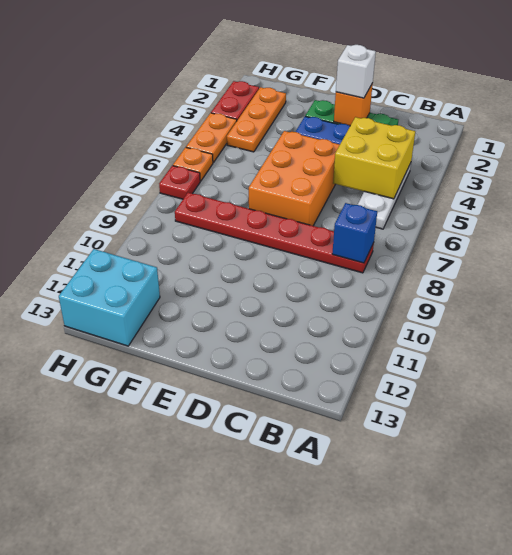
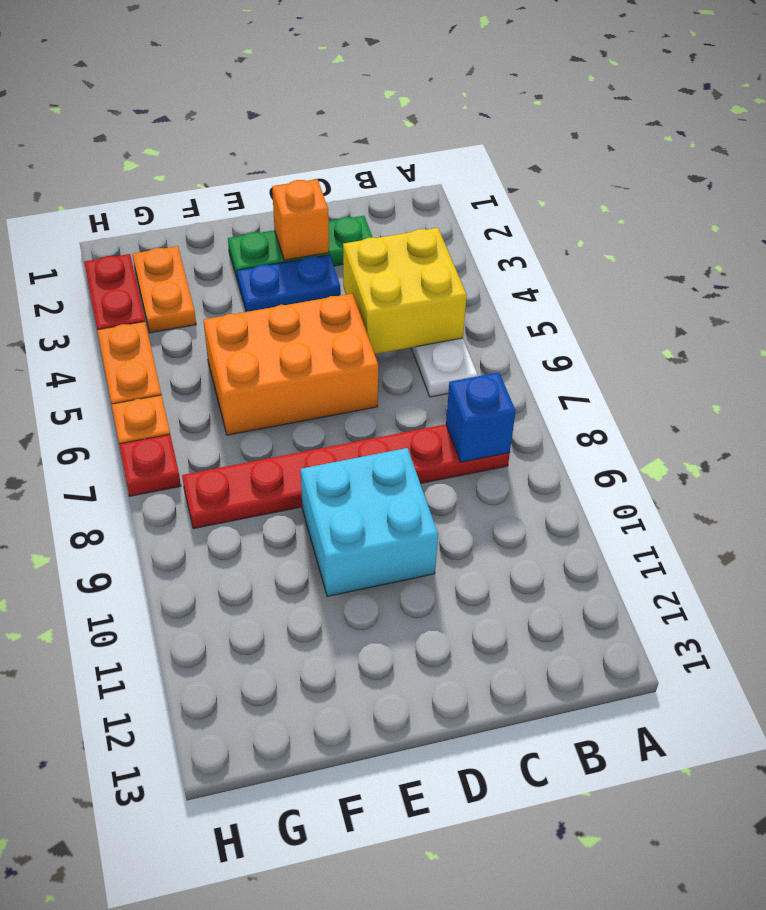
white 1x1 brick [336,45,376,98] -> none
orange 2x3 brick [249,131,340,226] -> orange 2x3 brick turned to [203,294,378,435]
orange 1x3 plate [227,87,286,152] -> orange 1x2 plate [133,246,196,333]
cyan 2x2 brick [59,249,160,346] -> cyan 2x2 brick moved to [301,448,438,596]

